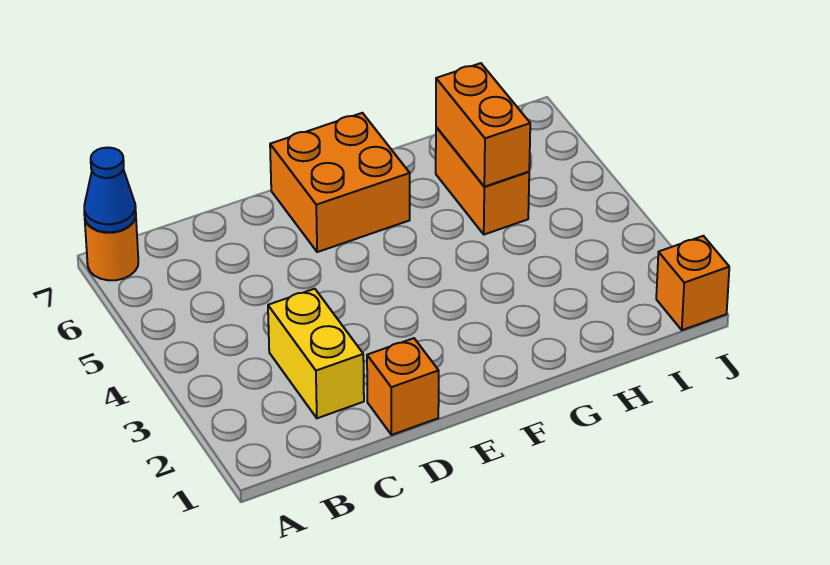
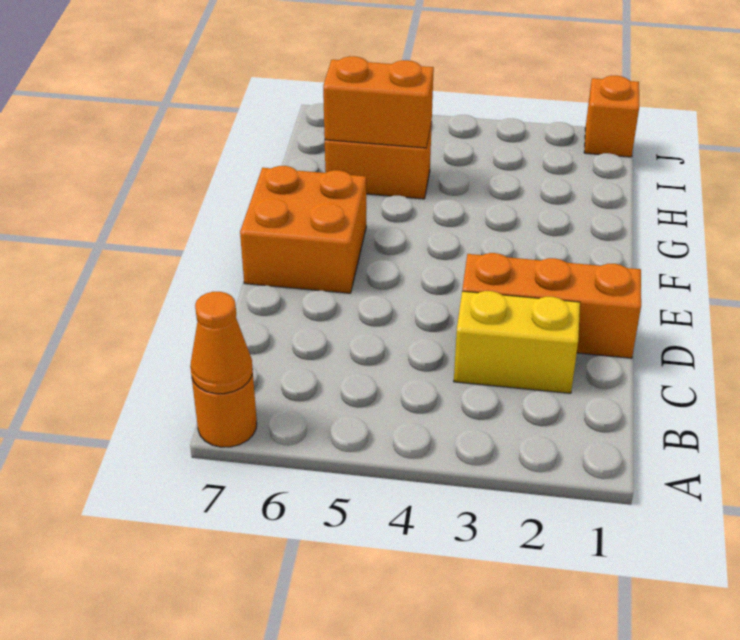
blue 1x1 cone [84,148,136,232] -> orange 1x1 cone [190,292,253,394]
orange 1x1 brick [367,338,439,435] -> orange 1x3 brick [462,253,641,358]

